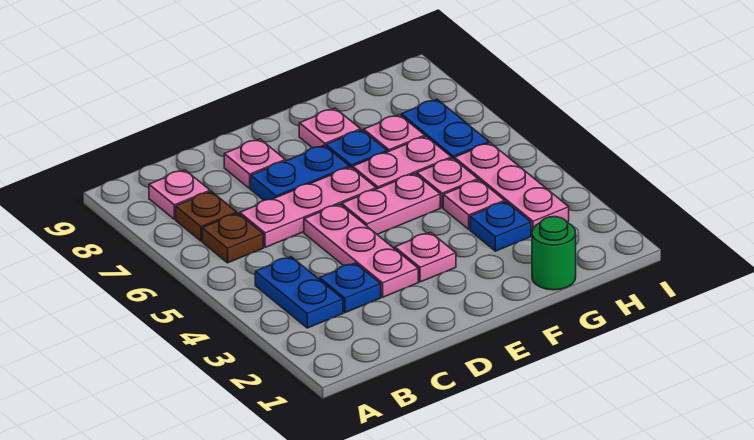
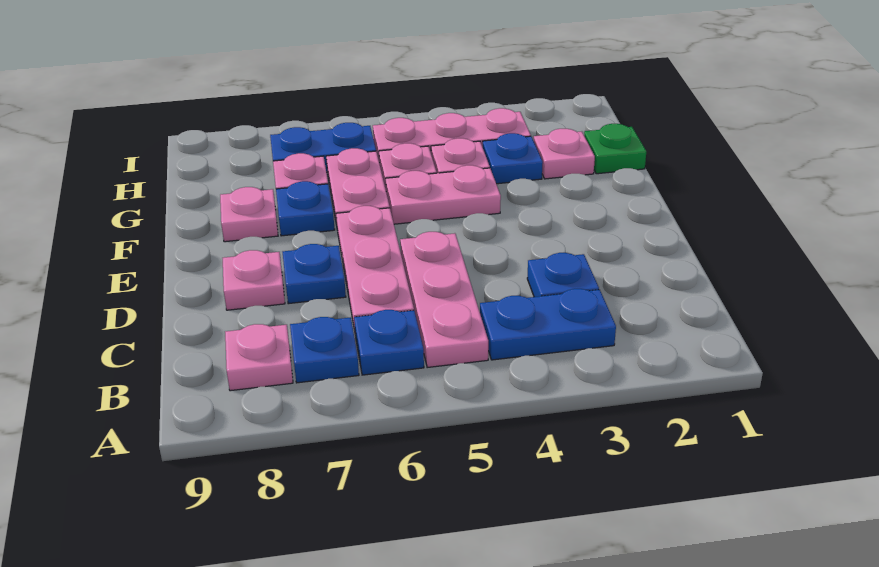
brown 1x1 plate [202,213,263,263] -> blue 1x1 plate [354,310,424,375]
brown 1x1 plate [176,191,237,241] -> blue 1x1 plate [290,317,359,383]
pink 1x3 plate [304,204,418,297] -> pink 1x3 plate turned to [400,232,488,368]
blue 1x2 plate [251,145,350,200] -> blue 1x1 plate [283,244,346,304]
pink 1x1 plate [395,232,456,282] -> pink 1x1 plate moved to [534,129,595,179]
pink 1x2 plate [342,174,440,234] -> pink 1x2 plate turned to [386,165,501,224]
green 1x1 round brick [532,217,576,290] -> green 1x1 plate [584,124,646,174]

